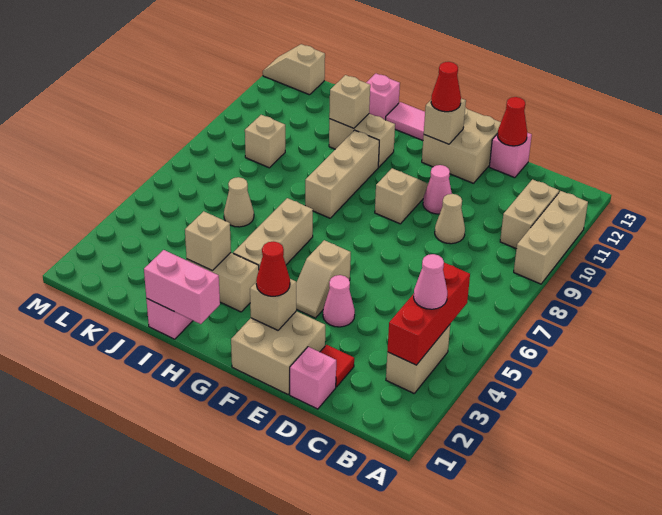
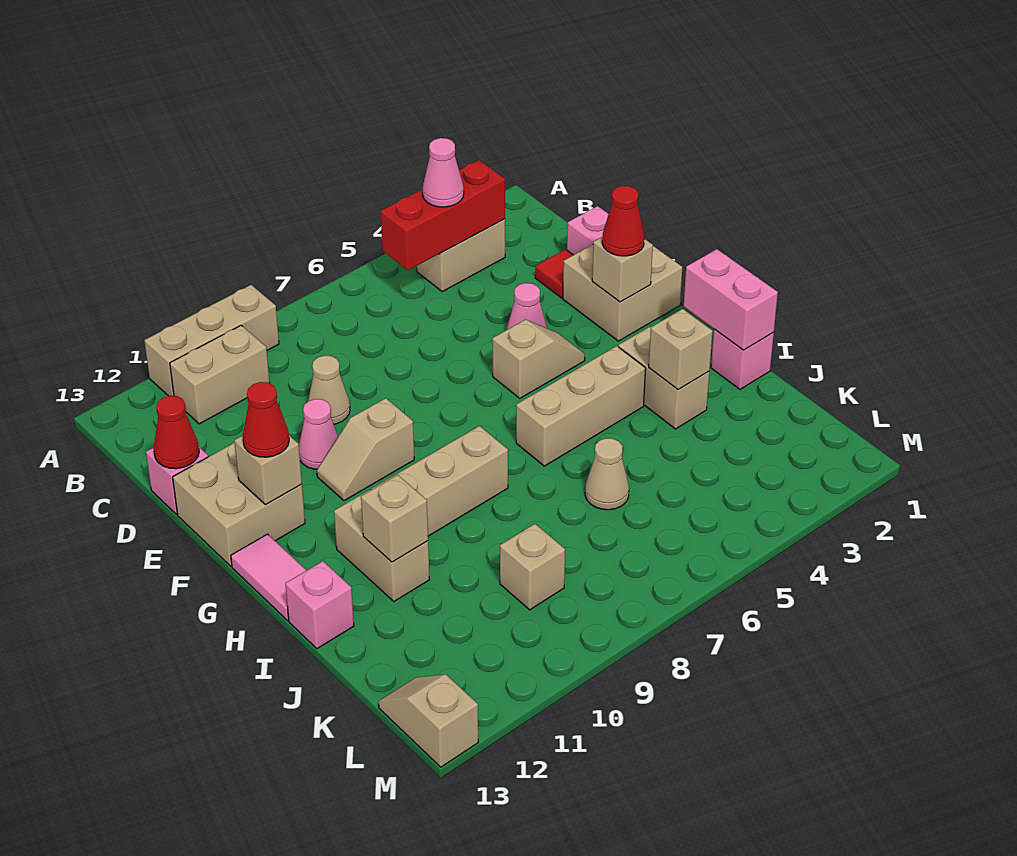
tan 1x2 slope [263,44,325,95] -> tan 1x2 slope turned to [379,674,478,767]

